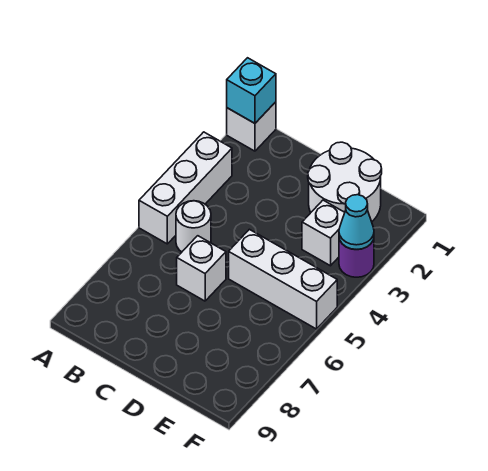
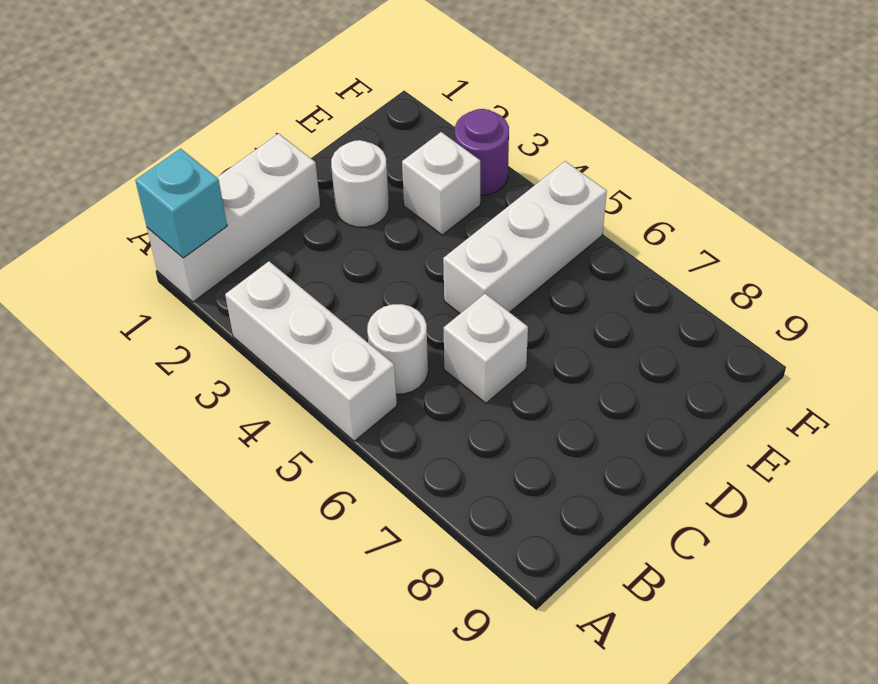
white 1x1 brick [227,102,276,151] -> white 1x3 brick [147,134,320,302]
white 2x2 round brick [308,142,382,222] -> white 1x1 round brick [331,140,389,227]
cyan 1x1 cone [339,195,374,250] -> none

